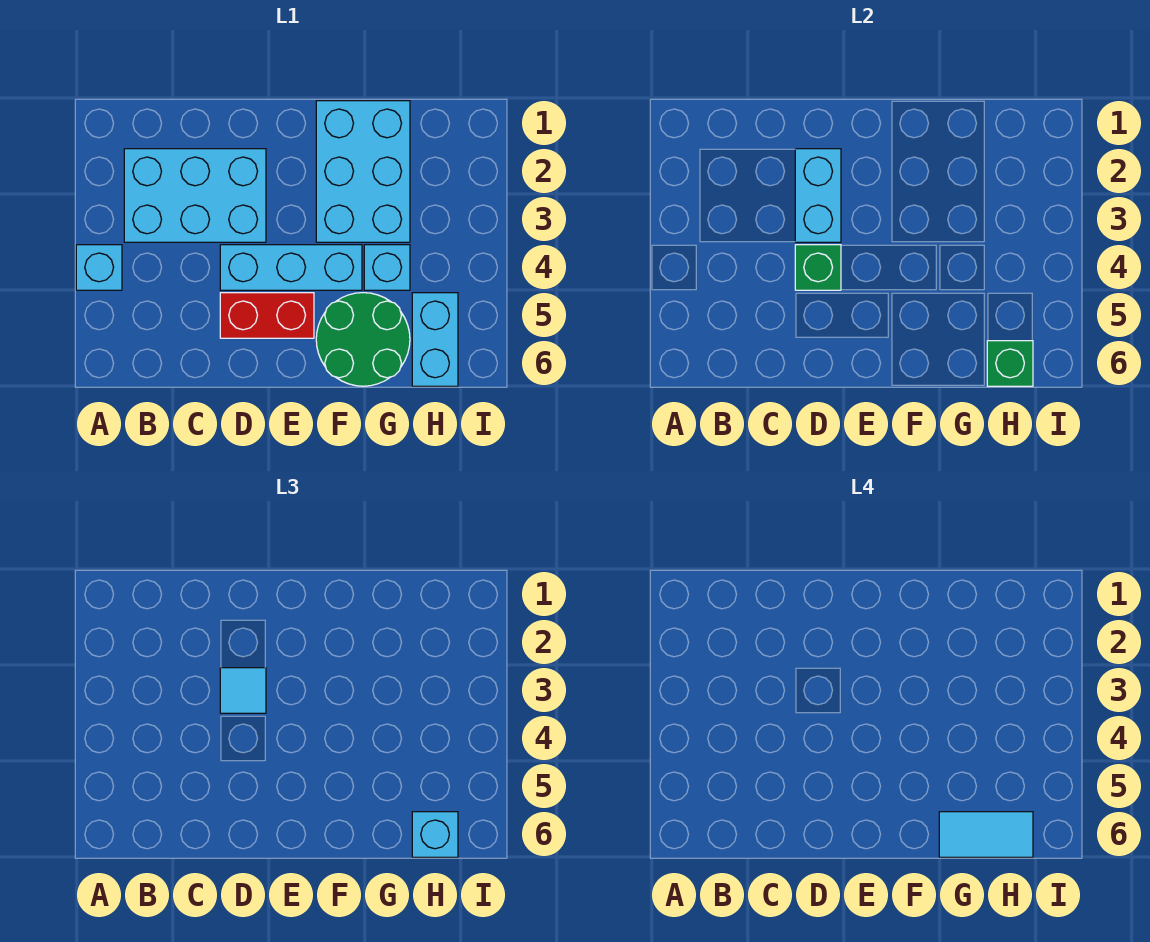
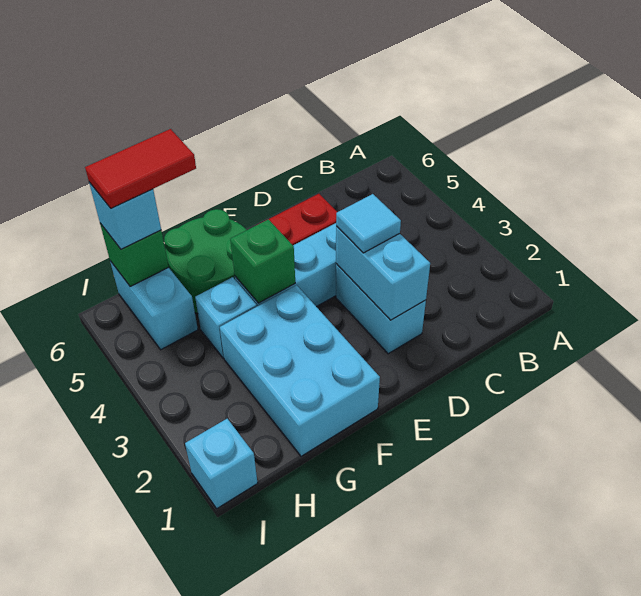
cyan 1x1 brick [76,245,122,290] -> cyan 1x1 brick moved to [185,419,258,509]
cyan 2x3 brick [124,149,266,242] -> cyan 1x2 brick [336,264,426,354]
green 1x1 brick [795,245,841,290] -> green 1x1 brick moved to [230,219,295,303]
cyan 1x2 tile [939,812,1033,857] -> red 1x2 tile [85,129,196,208]

